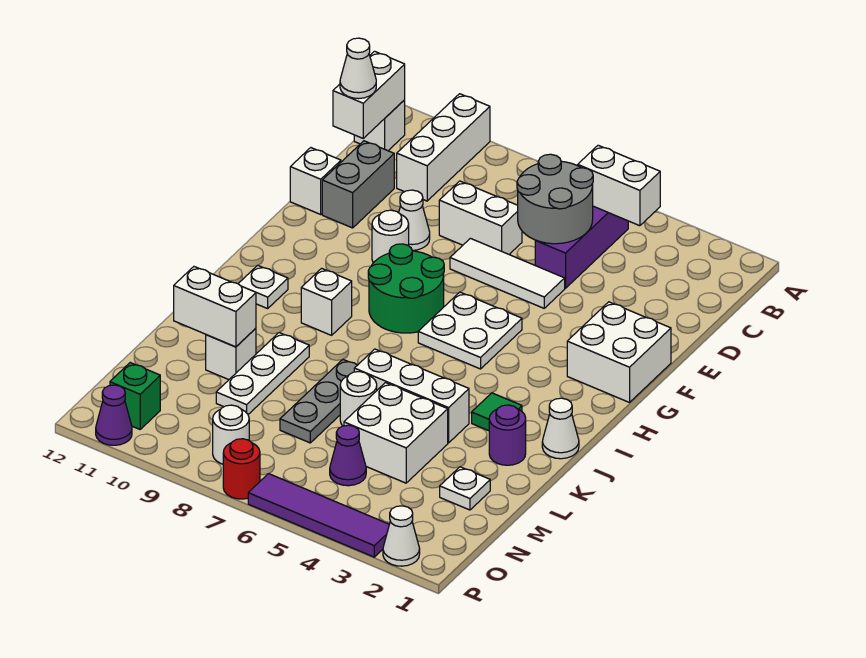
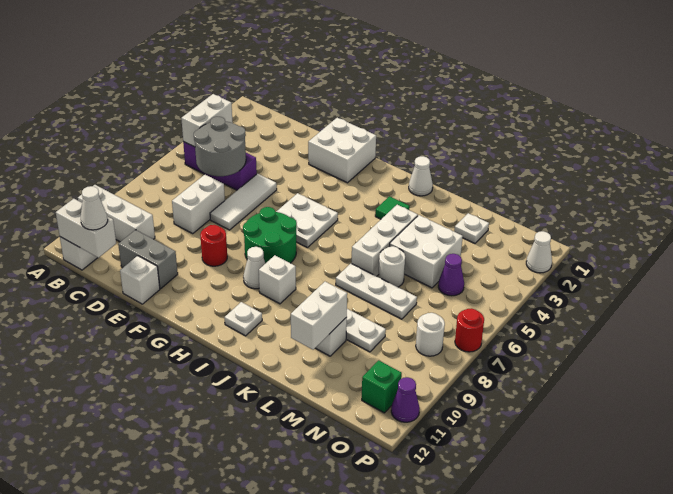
white 1x1 cone [398,190,430,250] -> white 1x1 cone moved to [243,247,265,289]
white 1x1 round brick [372,210,409,263] -> red 1x1 round brick [200,225,227,266]
purple 1x1 round brick [489,405,526,465] -> none
grey 1x3 plate [280,360,357,443] -> white 1x3 plate [336,263,417,319]
purple 1x4 tile [248,474,389,557] -> none

